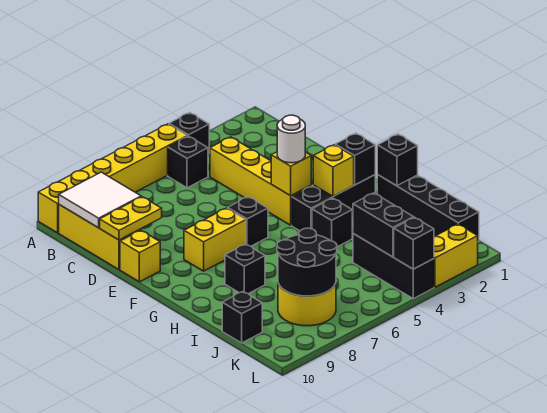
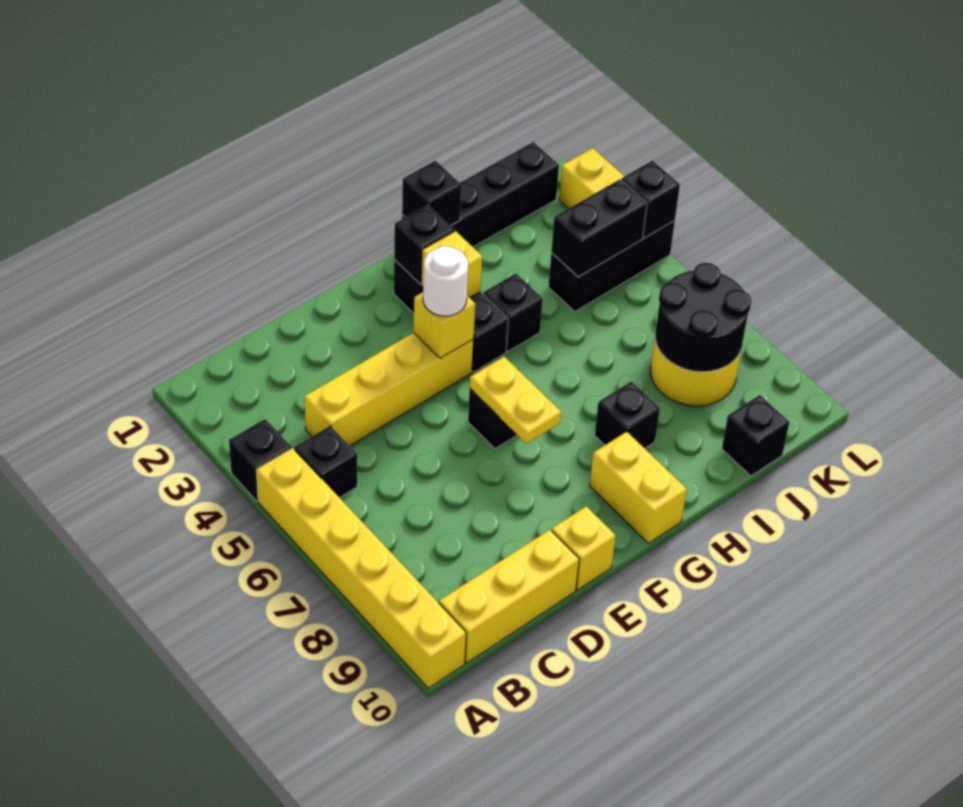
white 2x2 tile [59,172,141,228] -> none
yellow 1x2 plate [100,197,162,240] -> yellow 1x2 plate moved to [470,357,561,444]
yellow 1x2 brick [184,208,246,271] -> yellow 1x2 brick moved to [590,432,687,543]

